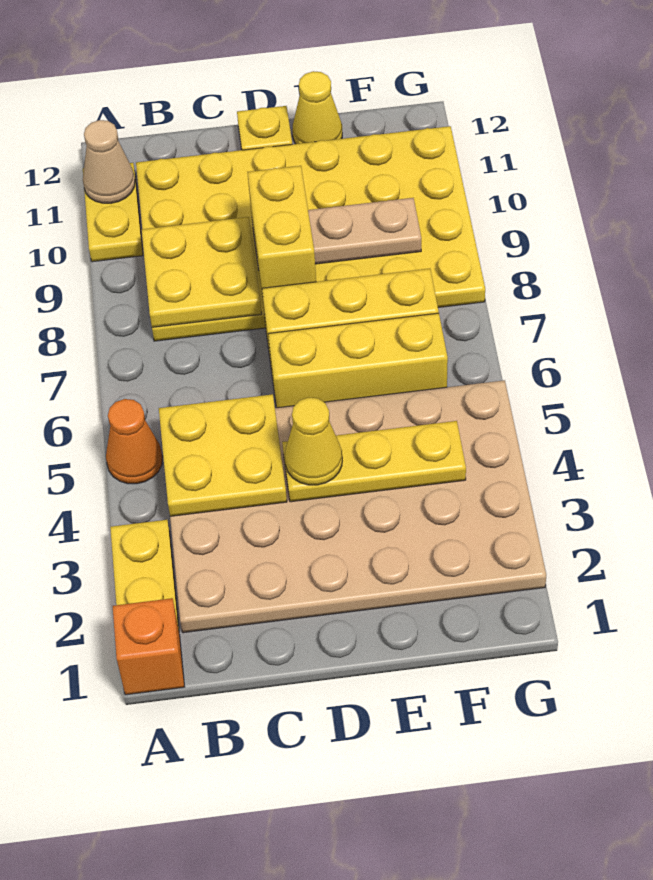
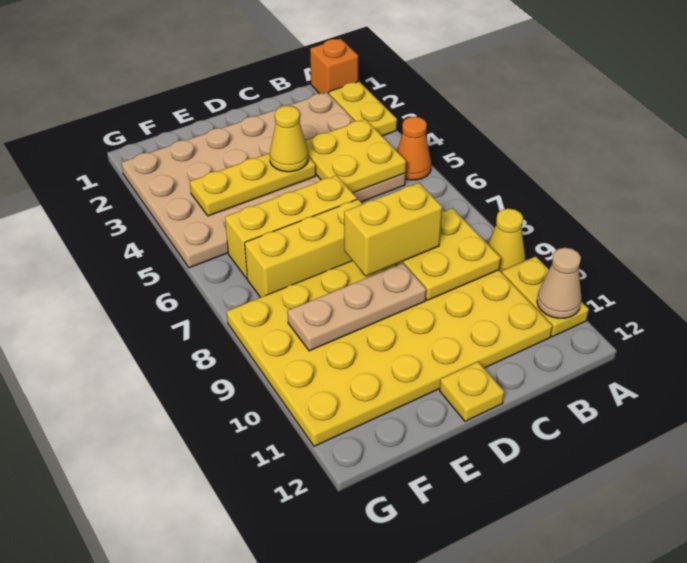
yellow 1x2 brick [247,166,316,296] -> yellow 1x2 brick turned to [344,183,442,276]
yellow 1x1 cone [292,71,342,144] -> yellow 1x1 cone moved to [488,209,525,273]

